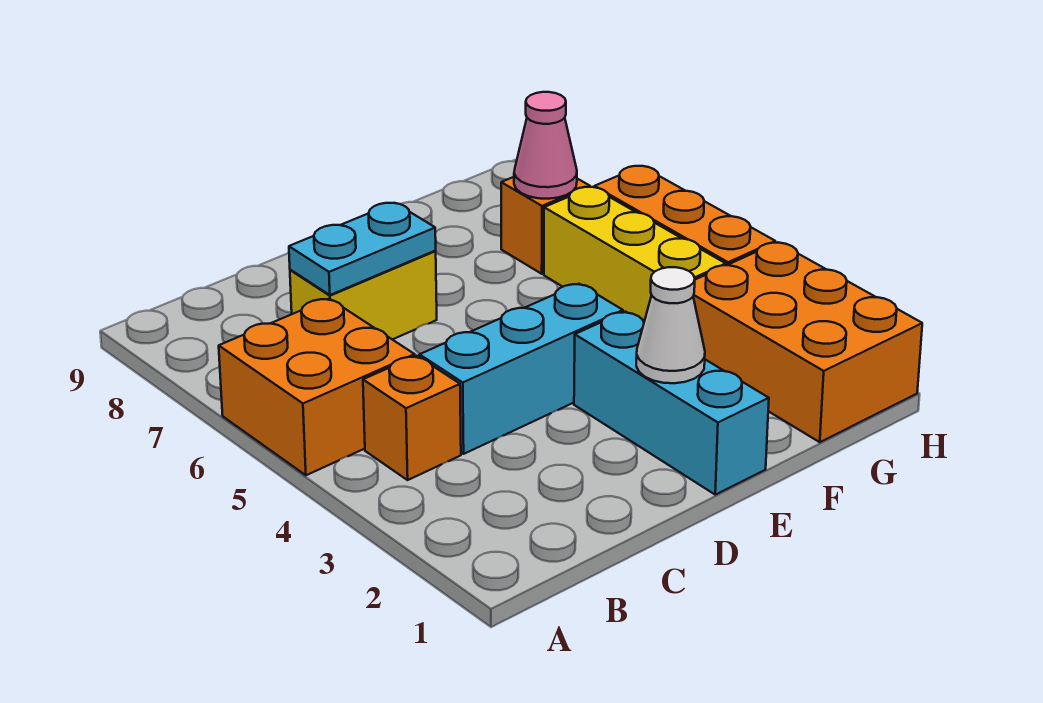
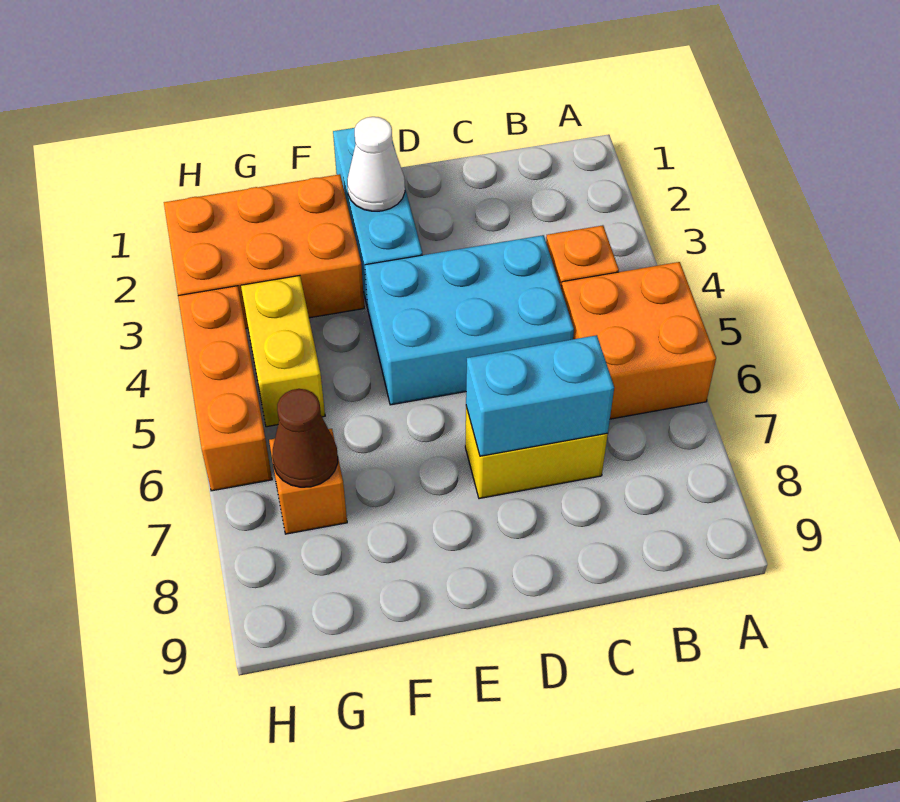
cyan 1x3 brick [420,284,623,454] -> cyan 2x3 brick [365,235,574,405]
cyan 1x2 plate [289,203,436,295] -> cyan 1x2 brick [466,335,614,456]
orange 2x3 brick [693,242,922,442] -> orange 2x3 brick turned to [164,174,364,328]
yellow 1x3 brick [544,187,726,322] -> yellow 1x2 brick [241,276,325,427]
pink 1x1 cone [514,92,577,199] -> brown 1x1 cone [272,389,338,487]

